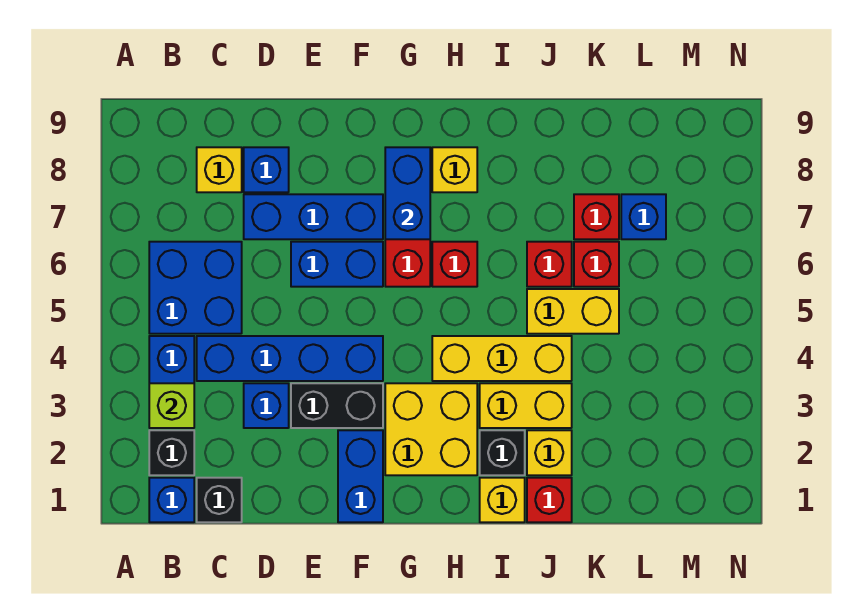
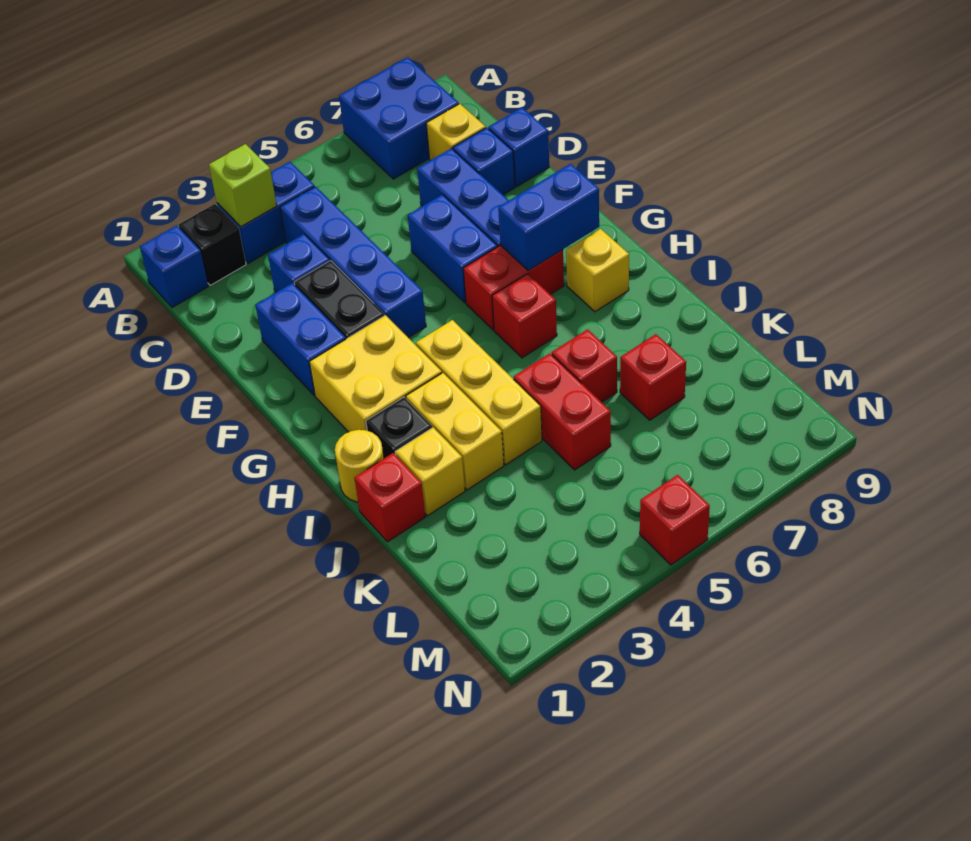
blue 2x2 brick [149,242,242,334] -> blue 2x2 brick moved to [339,57,459,179]
black 1x1 brick [197,478,242,522] -> none
blue 1x2 brick [338,430,383,522] -> blue 1x2 brick turned to [255,283,346,395]
yellow 1x1 brick [480,478,525,522] -> yellow 1x1 round brick [335,430,384,502]
yellow 1x2 brick [527,289,619,334] -> red 1x2 brick [514,353,611,470]
red 1x1 brick [574,242,619,287] -> red 1x1 brick moved to [640,475,710,565]
blue 1x1 brick [621,194,666,239] -> blue 1x1 brick moved to [489,107,549,187]

